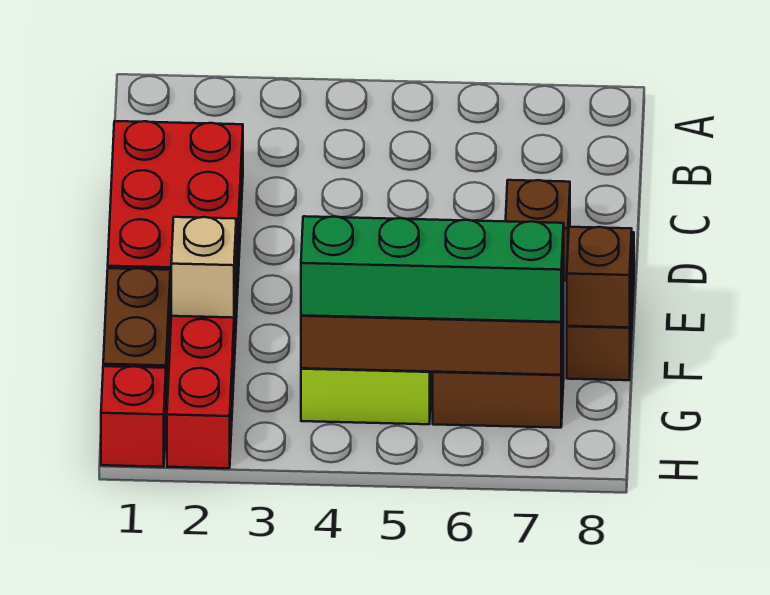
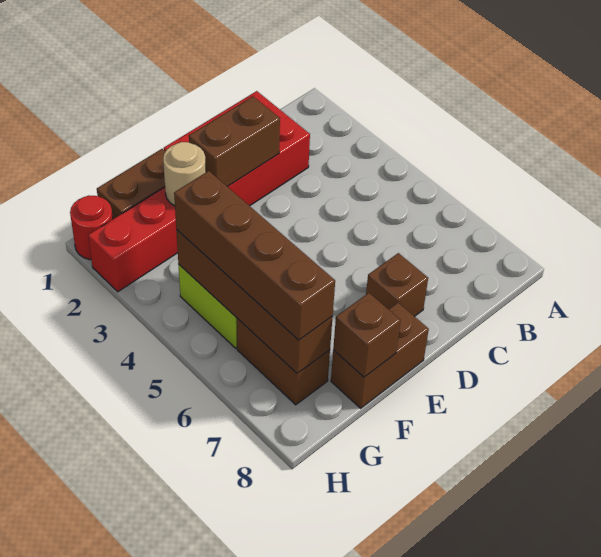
none -> brown 1x2 brick [189,97,280,187]
tan 1x1 brick [171,217,236,318] -> tan 1x1 round brick [163,142,206,206]
green 1x4 brick [301,216,564,322] -> brown 1x4 brick [174,171,335,340]
red 1x1 brick [101,366,166,467] -> red 1x1 round brick [70,195,113,260]

